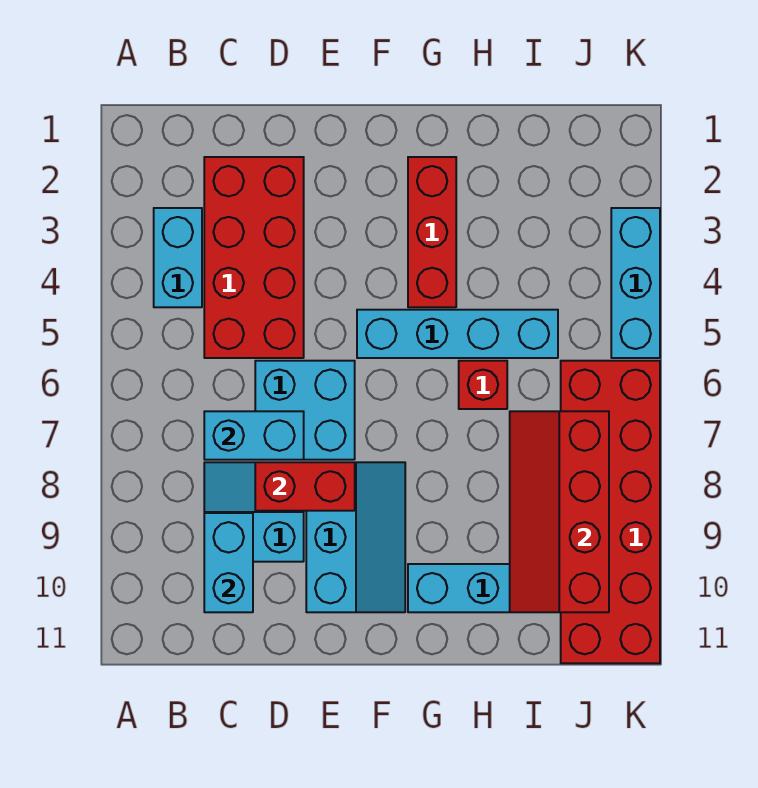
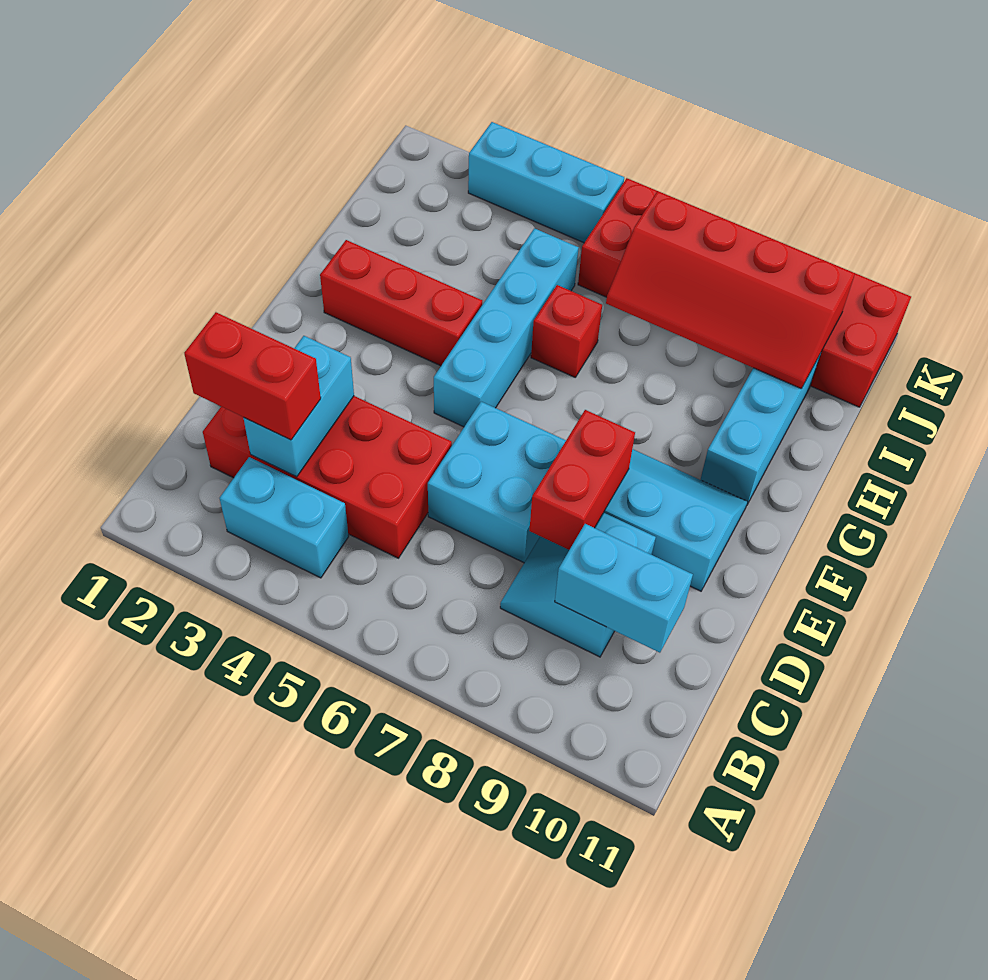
none -> red 1x2 brick [184,312,321,440]
cyan 1x2 brick [204,411,304,460] -> cyan 1x2 brick moved to [244,336,354,477]

